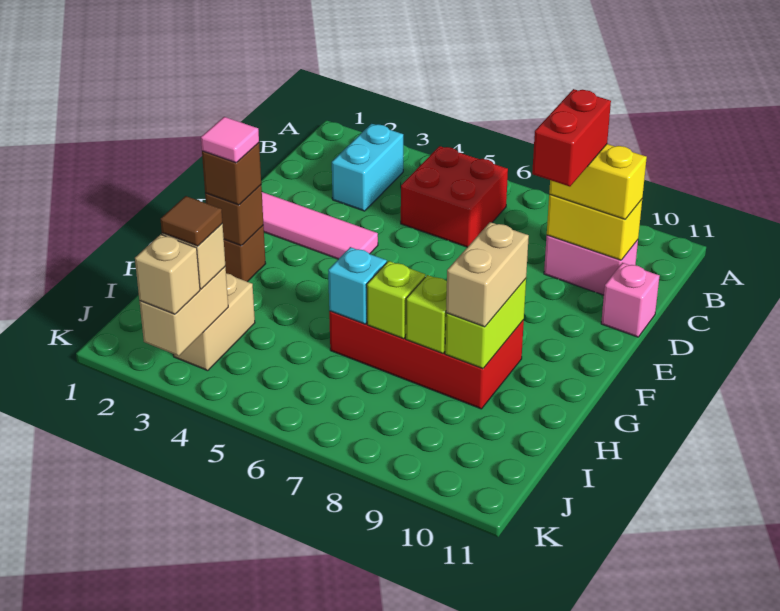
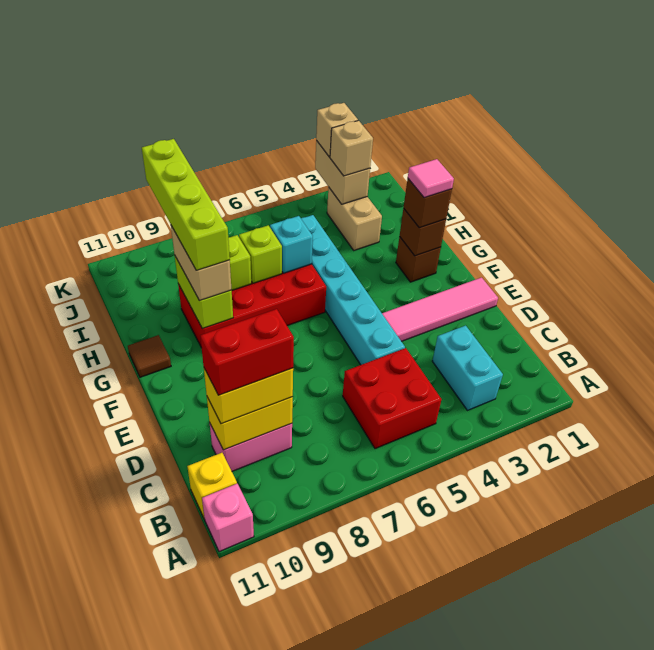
none -> yellow 1x1 brick [187,453,237,519]
red 1x2 brick [532,89,611,187] -> red 1x2 brick turned to [200,309,294,395]
none -> cyan 1x6 brick [301,215,405,365]
pink 1x1 brick [601,263,659,337] -> pink 1x1 brick moved to [202,484,254,552]
none -> lime 1x4 brick [142,139,230,270]
brown 1x1 tile [161,196,222,246] -> brown 1x1 tile moved to [128,335,171,377]

